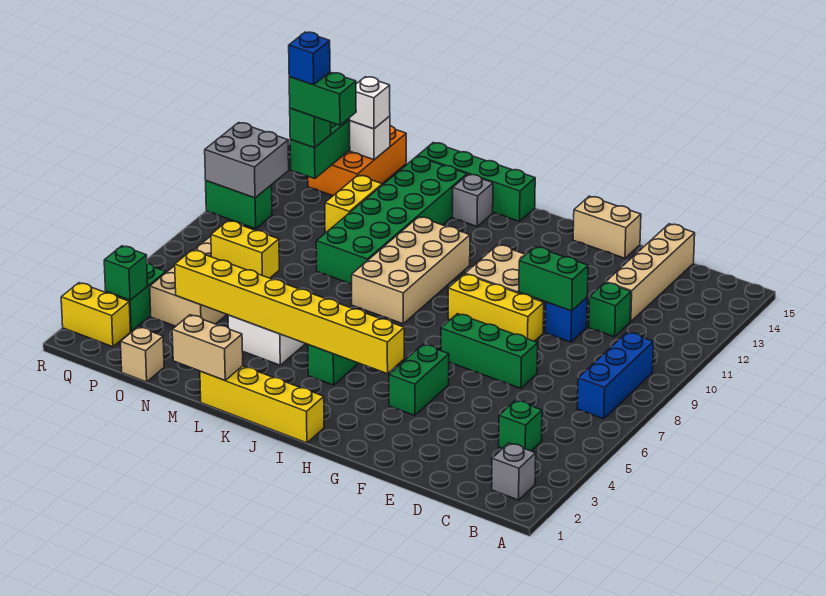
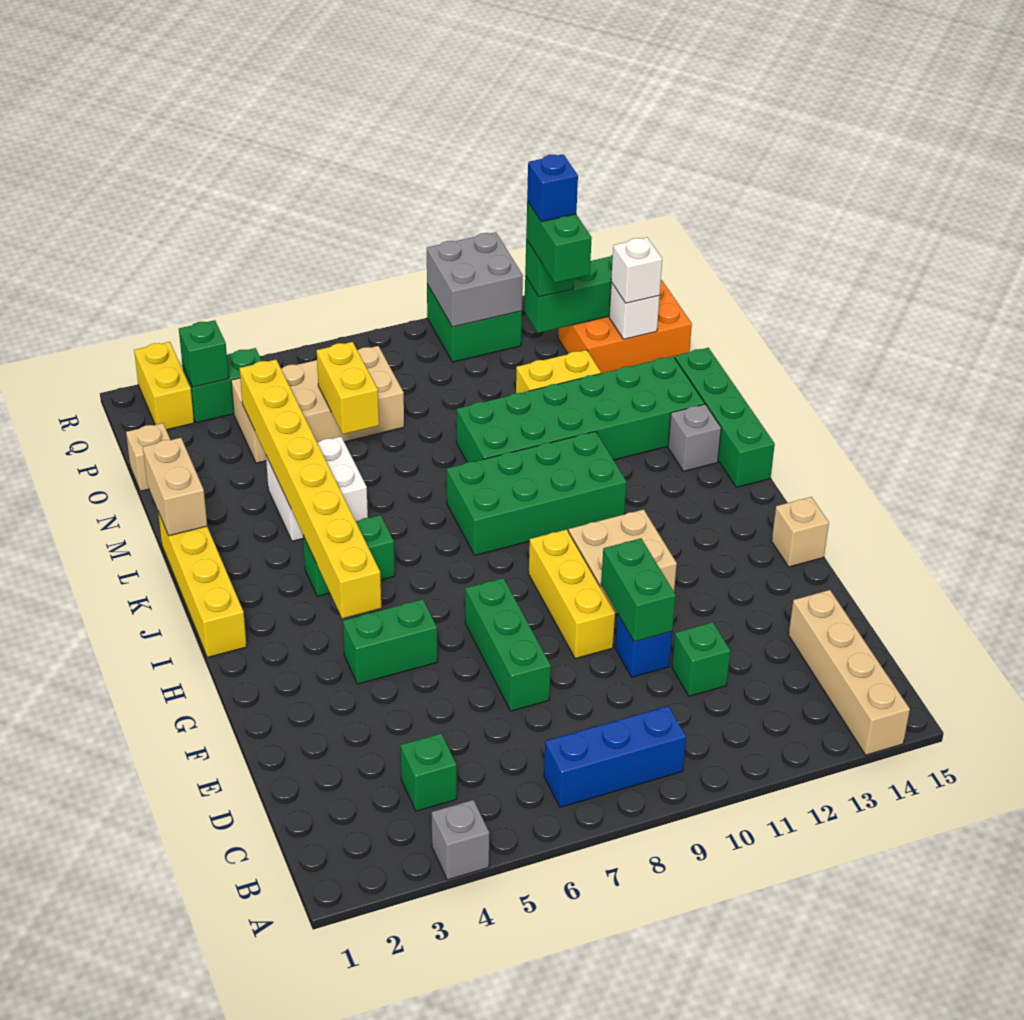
grey 1x1 brick [492,443,536,500] -> grey 1x1 brick moved to [432,800,489,880]
tan 1x4 brick [606,224,695,322] -> tan 1x4 brick turned to [789,590,910,755]
tan 1x2 brick [573,196,641,258] -> tan 1x1 brick [772,497,829,567]
tan 2x4 brick [352,217,470,324] -> green 2x4 brick [447,431,627,555]
green 1x2 brick [206,181,272,229] -> green 2x2 brick [427,284,522,362]

